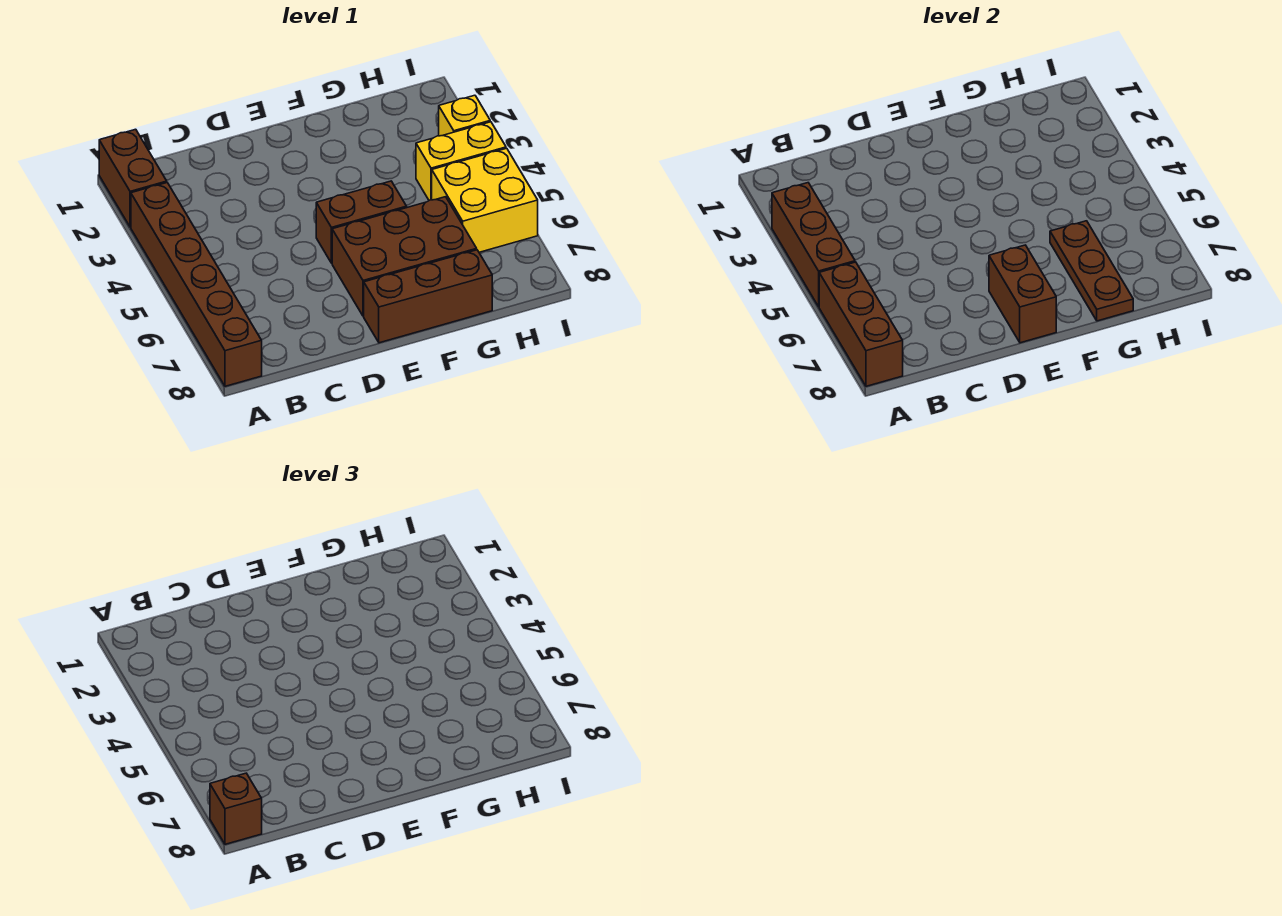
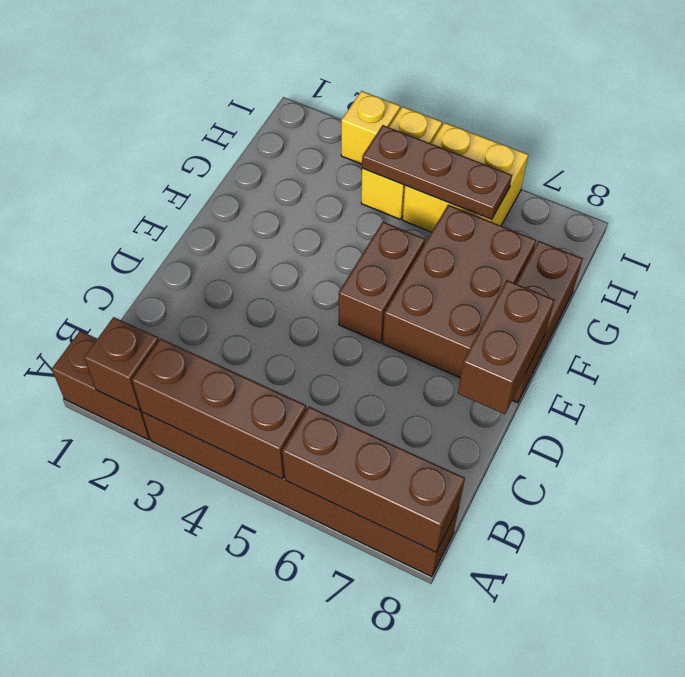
brown 1x1 brick [210,773,262,844] -> brown 1x1 brick moved to [84,317,159,410]
brown 1x2 brick [989,245,1056,343] -> brown 1x2 brick turned to [458,280,555,414]
brown 1x3 plate [1050,221,1133,321] -> brown 1x3 plate moved to [362,125,512,220]

